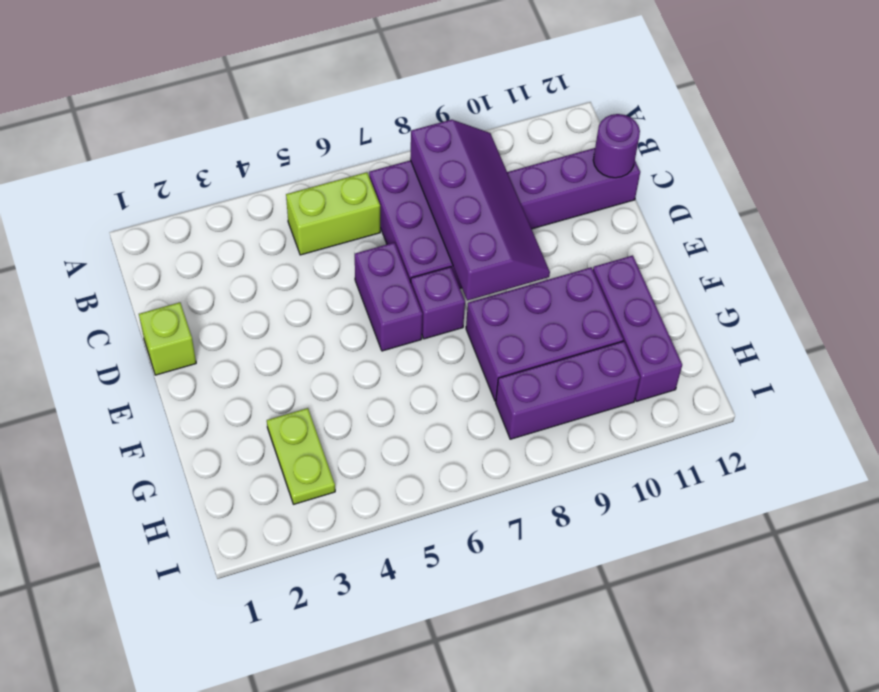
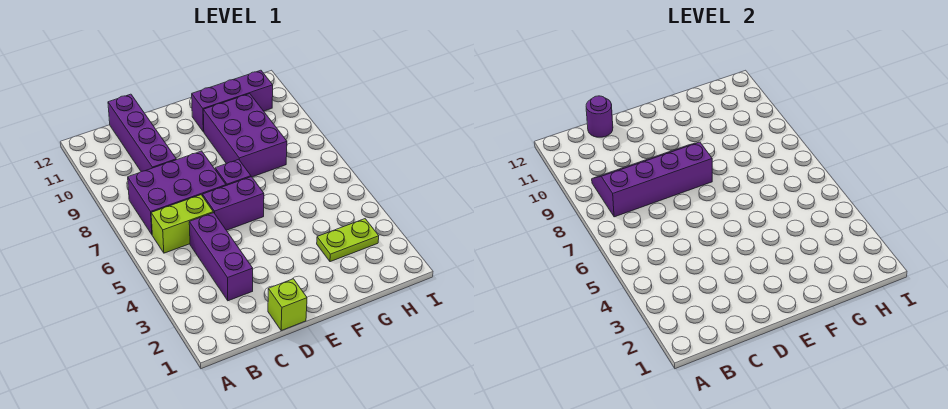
lime 1x2 brick [286,172,380,255] -> lime 1x2 brick turned to [151,195,213,253]
purple 1x3 brick [496,341,640,439] -> purple 1x3 brick moved to [189,213,253,301]

